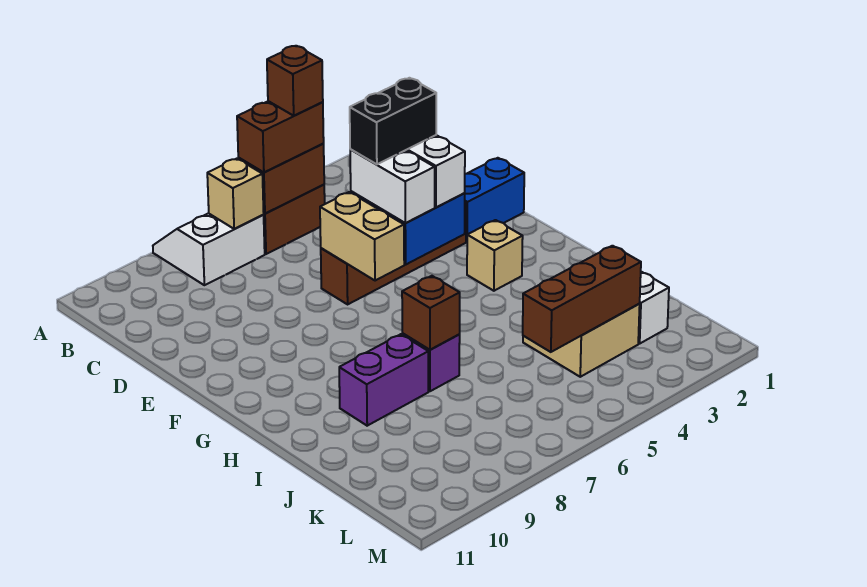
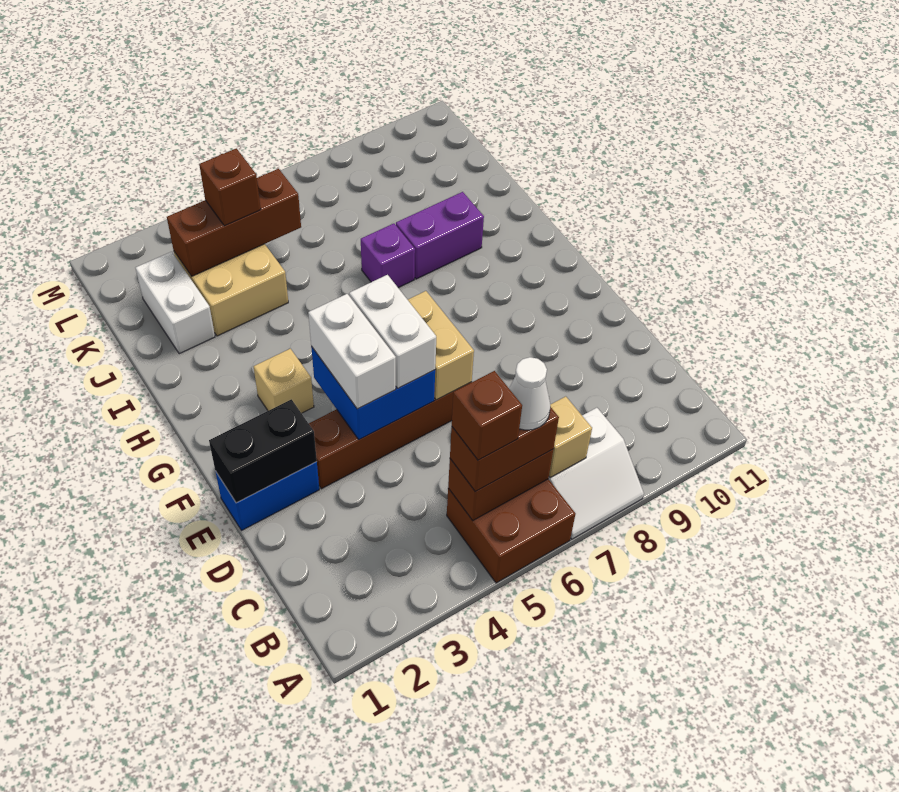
none -> white 1x1 cone [509,357,551,430]
black 1x2 brick [350,78,436,164] -> black 1x2 brick moved to [209,399,317,503]
brown 1x1 brick [402,276,460,350] -> brown 1x1 brick moved to [199,148,261,226]

